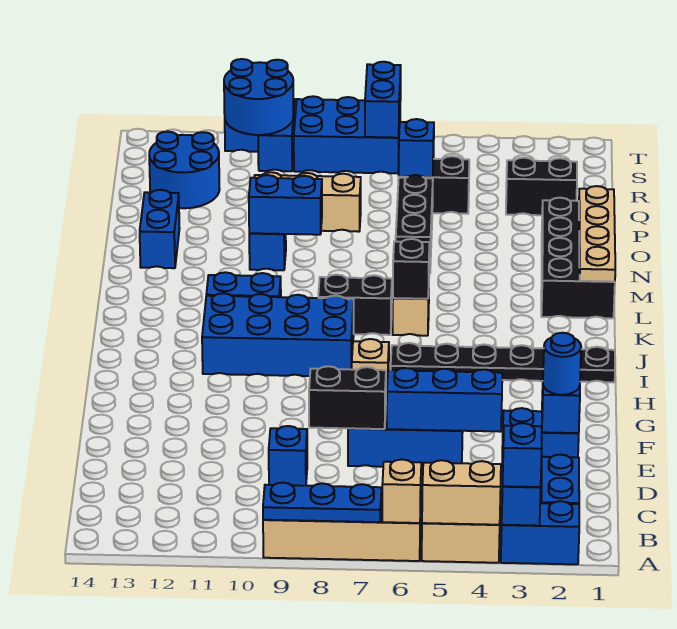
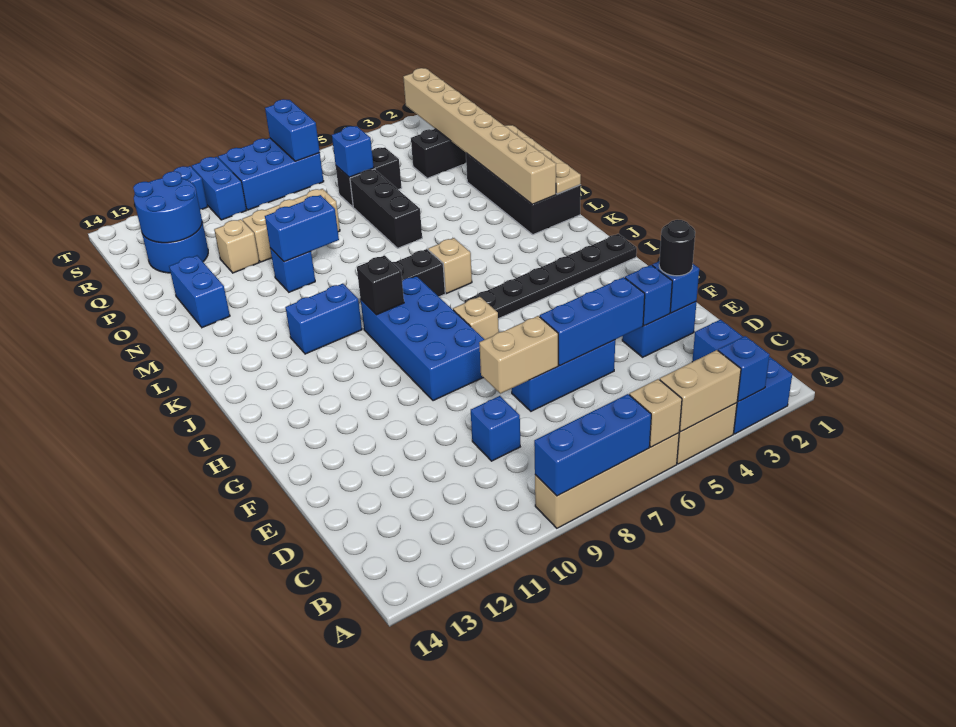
blue 1x1 brick [503,423,542,487] -> blue 1x1 brick moved to [625,265,672,326]
blue 1x3 plate [263,483,381,522] -> blue 1x3 brick [534,394,651,496]
blue 1x1 round brick [543,333,581,395] -> black 1x1 round brick [659,220,695,276]
black 1x2 brick [309,366,386,429] -> tan 1x2 brick [479,316,558,394]
blue 2x4 brick [202,293,354,376] -> blue 2x4 brick turned to [361,276,485,401]
black 1x1 brick [393,239,430,299] -> black 1x1 brick moved to [357,255,404,315]
none -> tan 1x8 brick [403,68,556,204]
none -> tan 1x1 brick [214,219,259,273]
blue 2x2 round brick [224,59,294,135] -> blue 2x2 round brick moved to [133,171,202,243]

